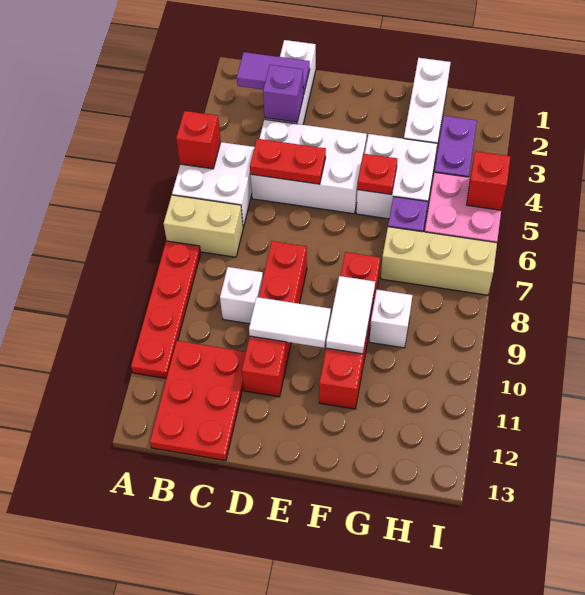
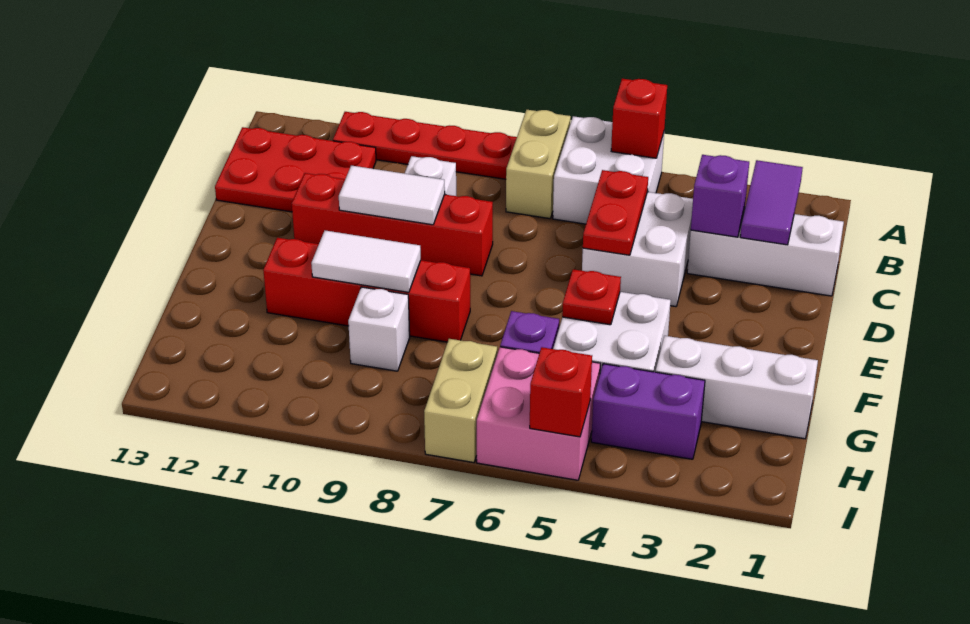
white 2x3 brick [251,119,367,214] -> white 2x2 brick [582,192,693,307]
white 1x2 tile [249,297,331,348] -> white 1x2 tile turned to [339,166,445,225]
tan 1x3 brick [381,227,497,295] -> tan 1x2 brick [424,339,497,463]

